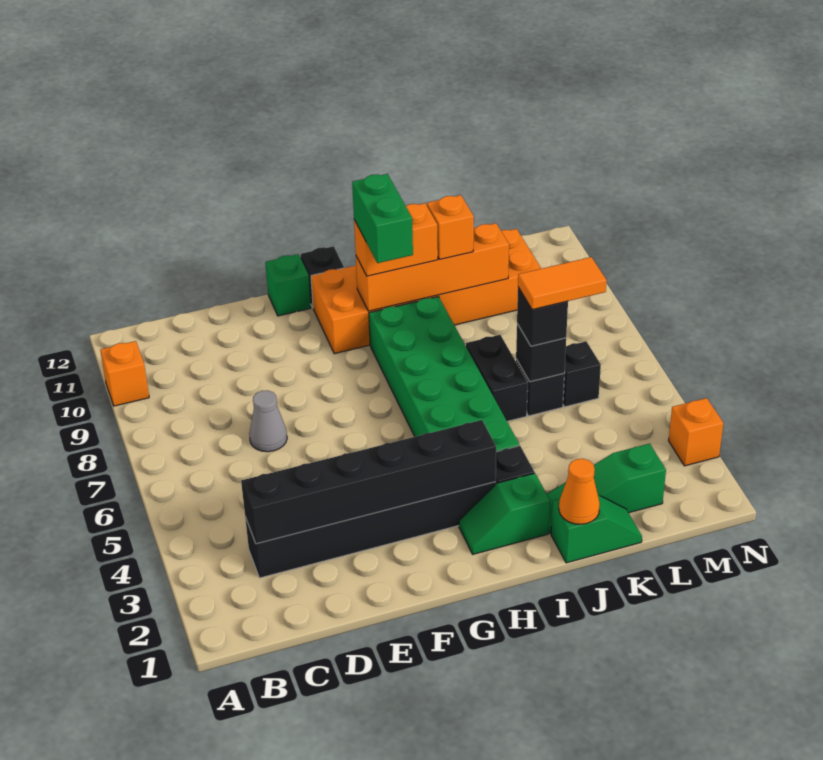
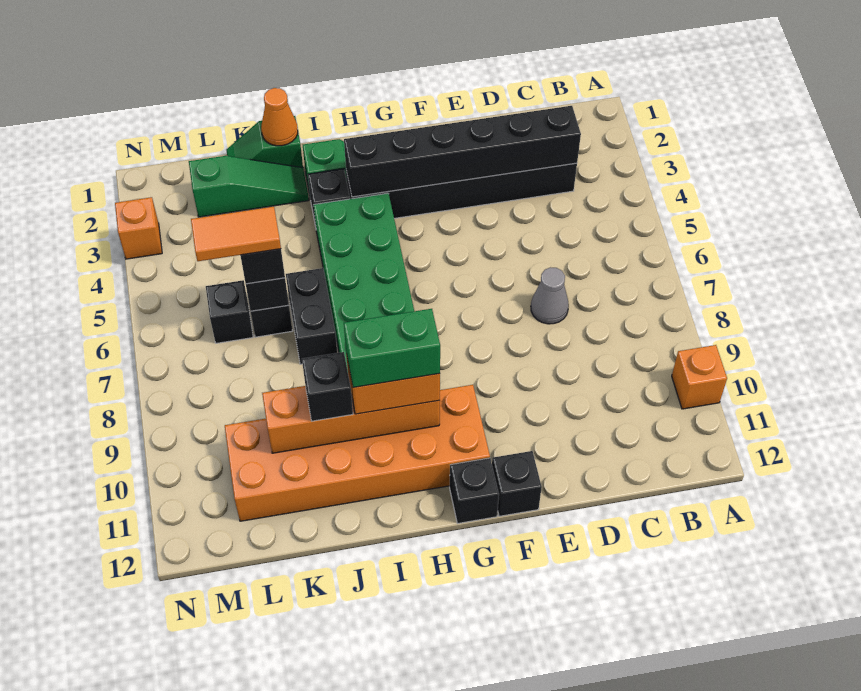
green 1x1 brick [265,254,311,316] -> black 1x1 brick [492,451,542,516]
green 1x2 brick [352,174,413,263] -> green 1x2 brick turned to [344,309,440,387]
orange 1x1 brick [427,195,474,259] -> black 1x1 brick [302,352,353,421]

